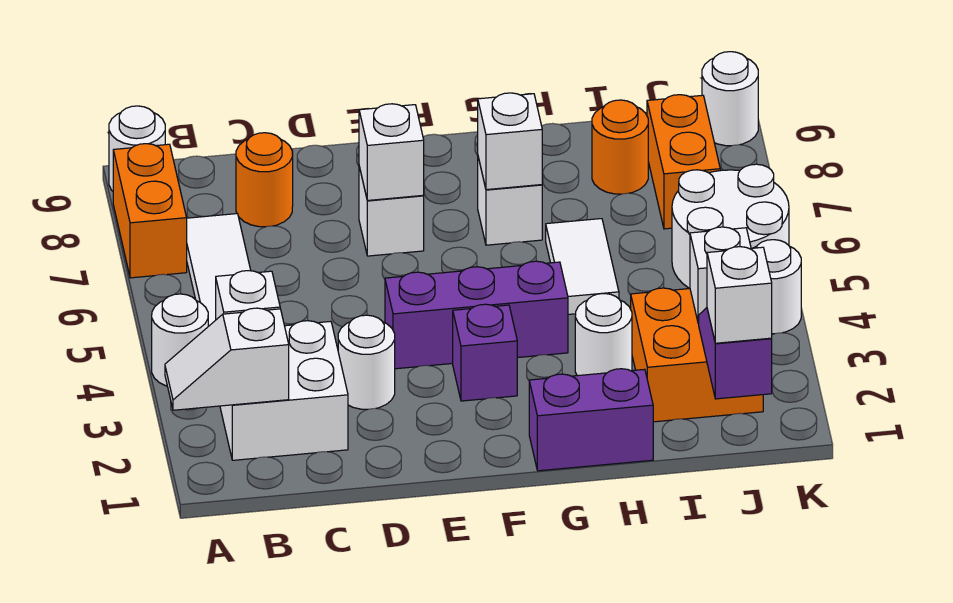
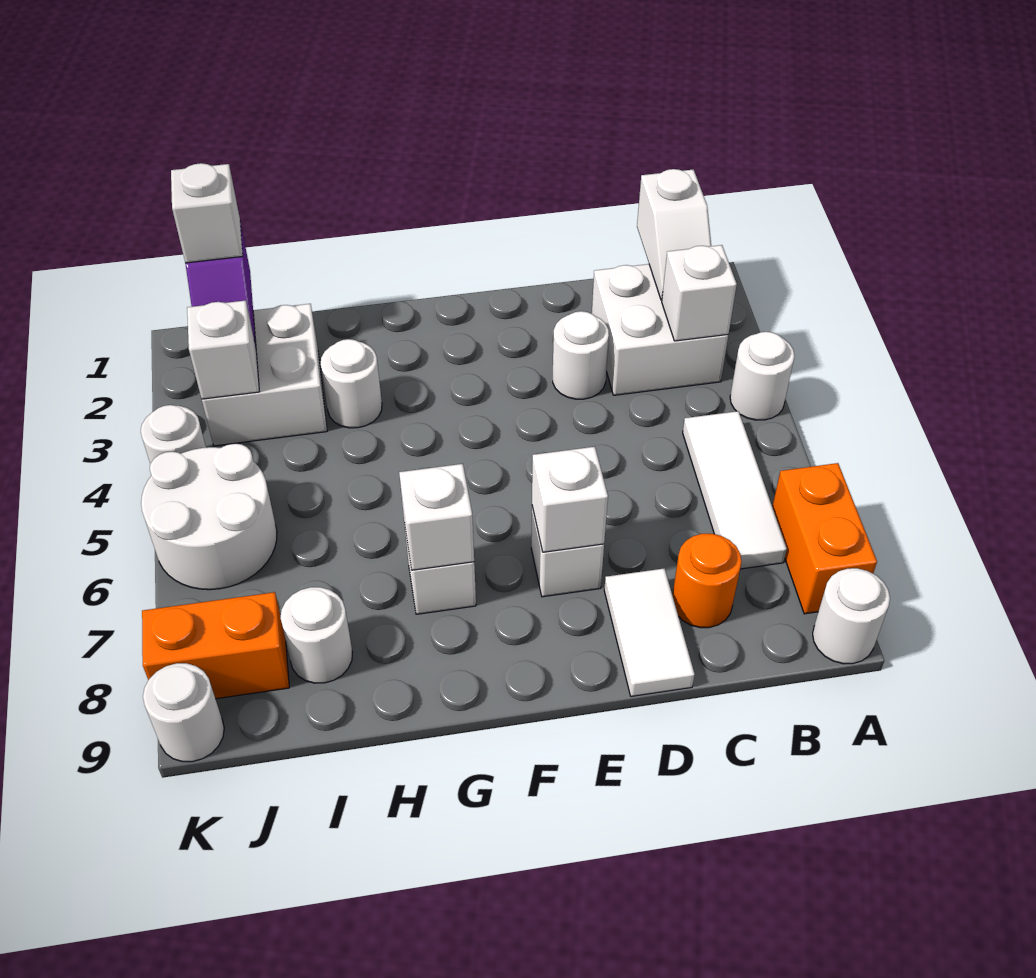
white 1x2 slope [165,308,289,410] -> white 1x2 slope turned to [637,169,711,300]
purple 1x3 brick [385,261,568,369] -> none
purple 1x1 brick [453,304,517,401] -> none
purple 1x2 brick [529,369,653,471] -> none
white 1x2 tile [546,219,619,314] -> white 1x2 tile moved to [604,568,695,696]
orange 2x2 brick [631,288,763,422] -> white 2x2 brick [202,304,327,446]
orange 1x1 round brick [592,100,648,194] -> white 1x1 round brick [281,587,353,683]
orange 1x2 brick [647,95,720,229] -> orange 1x2 brick turned to [142,592,289,699]

